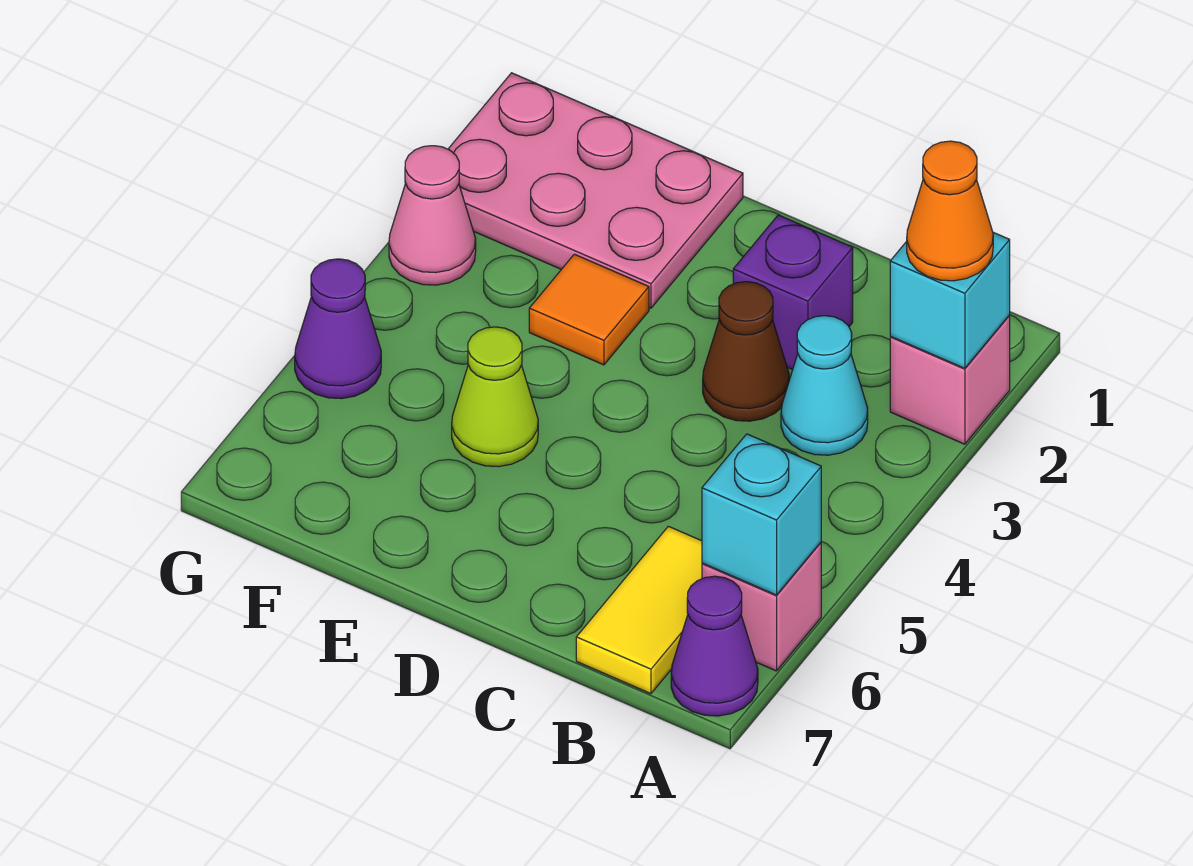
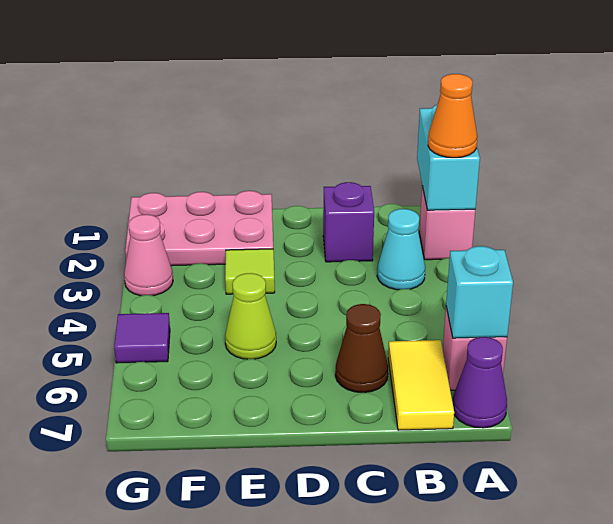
cyan 1x1 brick [890,232,1010,368] -> cyan 1x2 brick [417,105,480,210]
brown 1x1 cone [703,282,789,421] -> brown 1x1 cone moved to [335,304,388,393]
orange 1x1 tile [529,254,649,365] -> lime 1x1 tile [225,249,275,294]
purple 1x1 cone [295,259,381,399] -> purple 1x1 tile [114,313,170,363]

